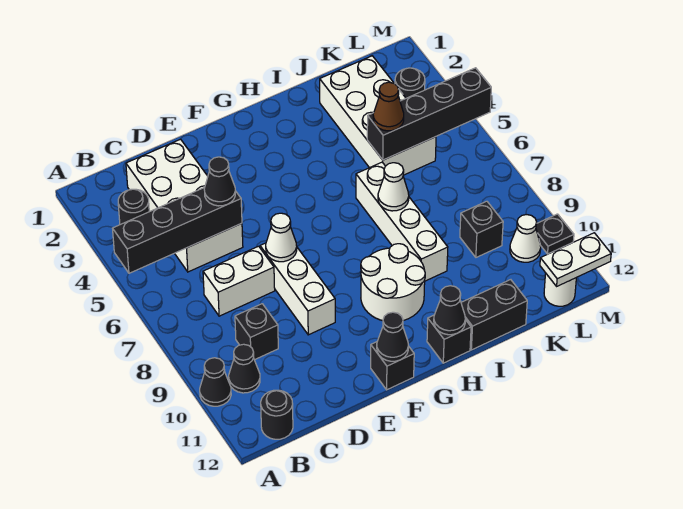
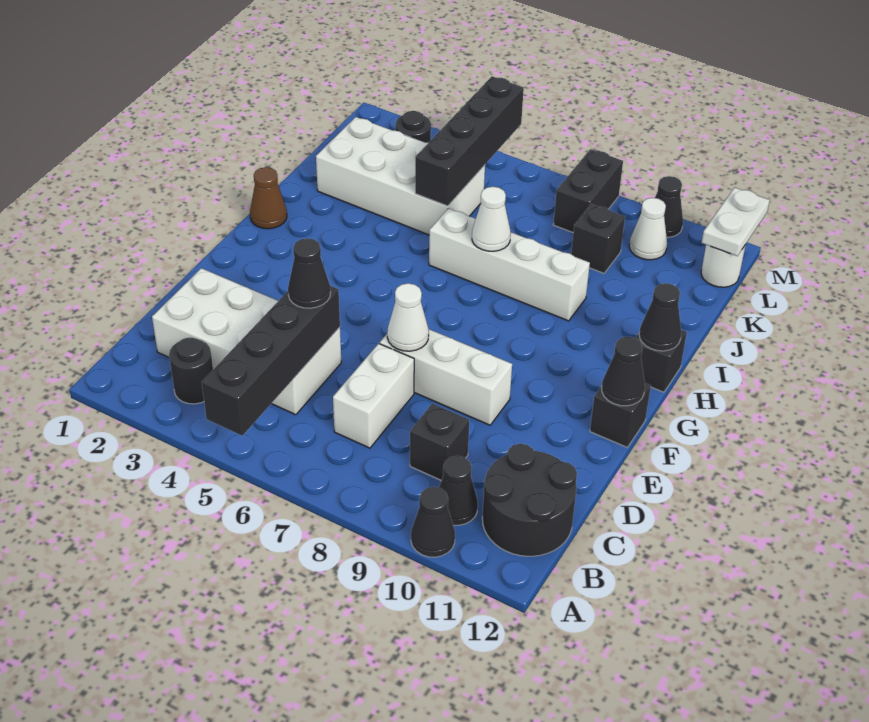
black 1x1 round brick [261,390,293,439] -> black 2x2 round brick [482,444,577,556]
white 2x2 round brick [361,244,425,321] -> none
black 1x2 brick [461,280,527,350] -> black 1x2 brick moved to [553,149,623,232]
brown 1x1 cone [373,82,404,131] -> brown 1x1 cone moved to [250,167,287,229]
black 1x1 plate [536,214,574,254] -> black 1x1 cone [655,176,683,238]

